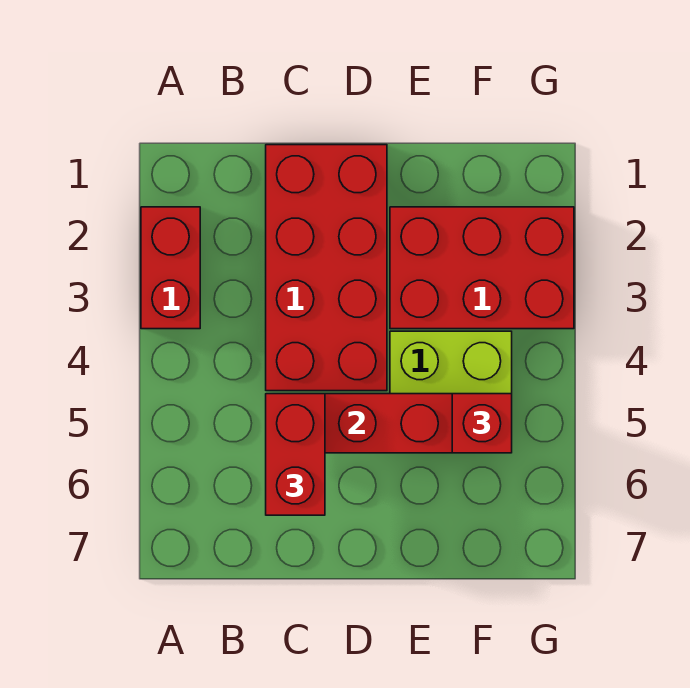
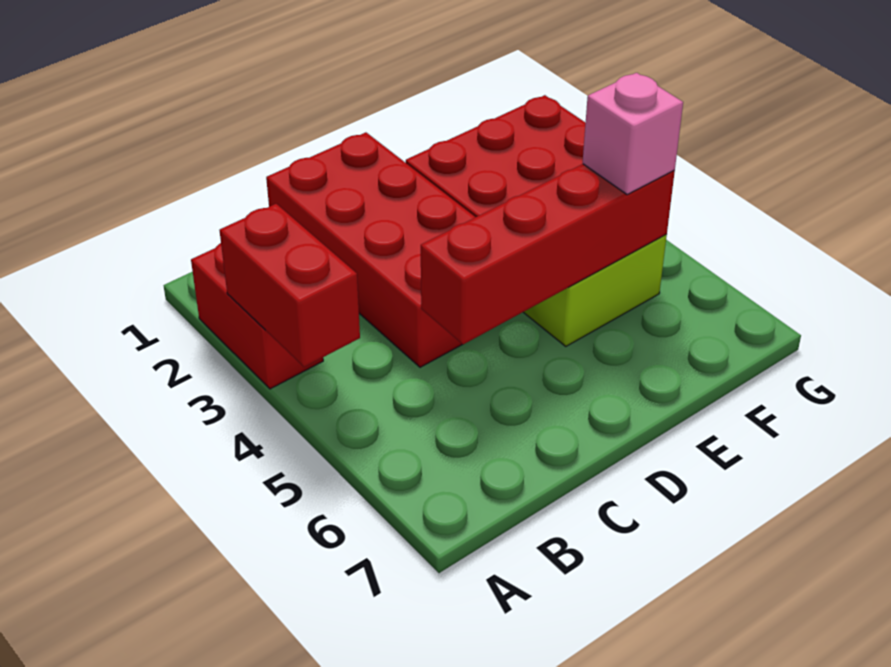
red 1x2 brick [266,394,325,515] -> red 1x2 brick moved to [219,204,360,367]
red 1x1 brick [452,394,512,453] -> pink 1x1 brick [583,73,683,195]

